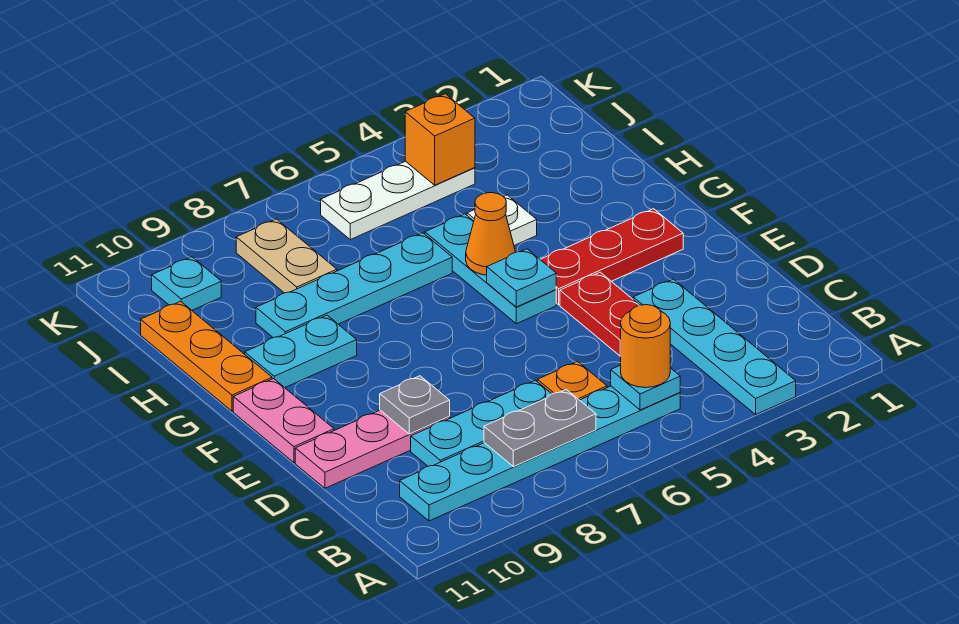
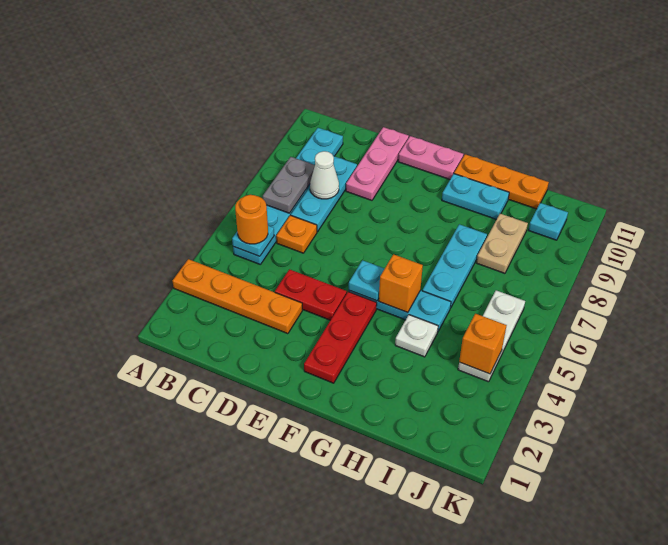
cyan 1x4 plate [633,279,796,414] -> orange 1x4 plate [173,259,302,334]
none -> white 1x1 cone [310,151,339,199]
grey 1x1 plate [380,376,450,434] -> none
orange 1x1 cone [466,193,516,275] -> orange 1x1 brick [379,254,423,313]
cyan 1x2 plate [245,315,357,388] -> cyan 1x2 plate turned to [442,174,509,219]
cyan 1x4 plate [256,233,452,338] -> cyan 1x3 plate [422,224,487,308]
tan 1x2 plate [236,219,337,293] -> tan 1x2 plate turned to [476,214,528,273]

